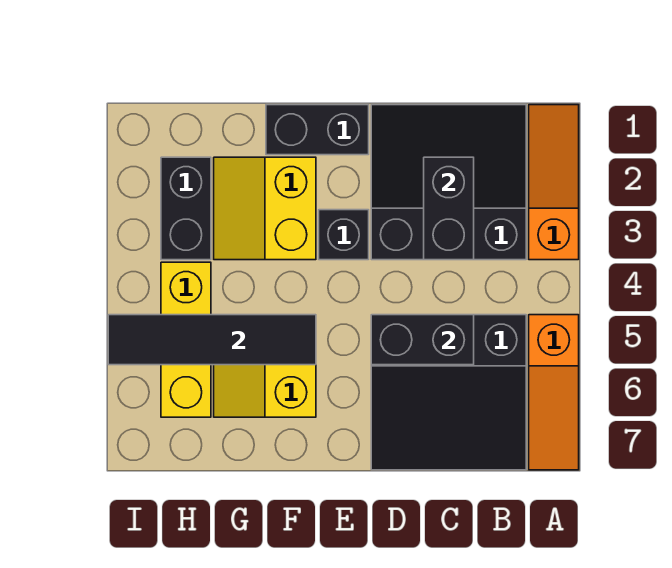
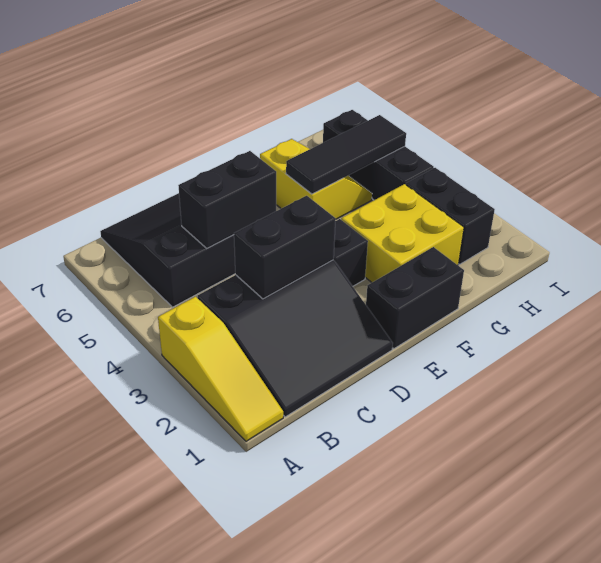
orange 1x3 slope [529,105,579,260] -> yellow 1x3 slope [158,297,283,441]
orange 1x3 slope [529,315,579,470] -> none
black 1x2 brick [424,157,474,260] -> black 1x2 brick turned to [234,196,336,299]
yellow 2x2 slope [214,157,316,260] -> yellow 2x2 brick [341,184,464,282]
black 1x4 tile [108,315,316,365] -> black 1x3 tile [286,115,406,194]
yellow 1x3 brick [161,262,211,417] -> black 1x3 brick [323,110,434,200]

